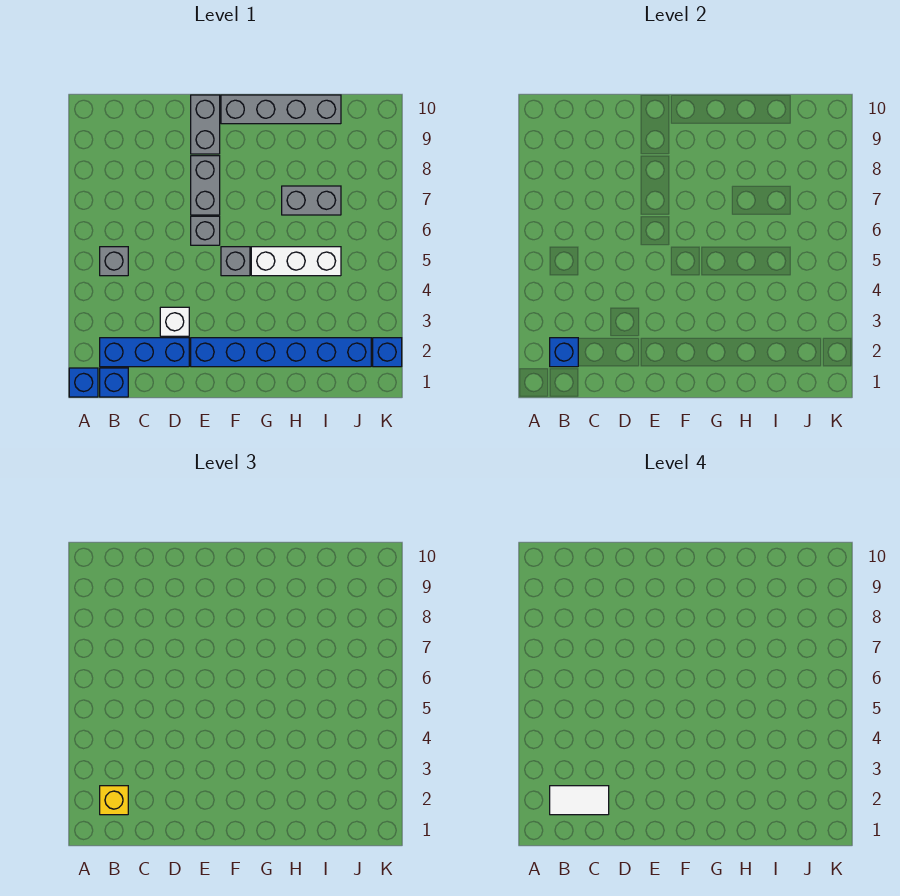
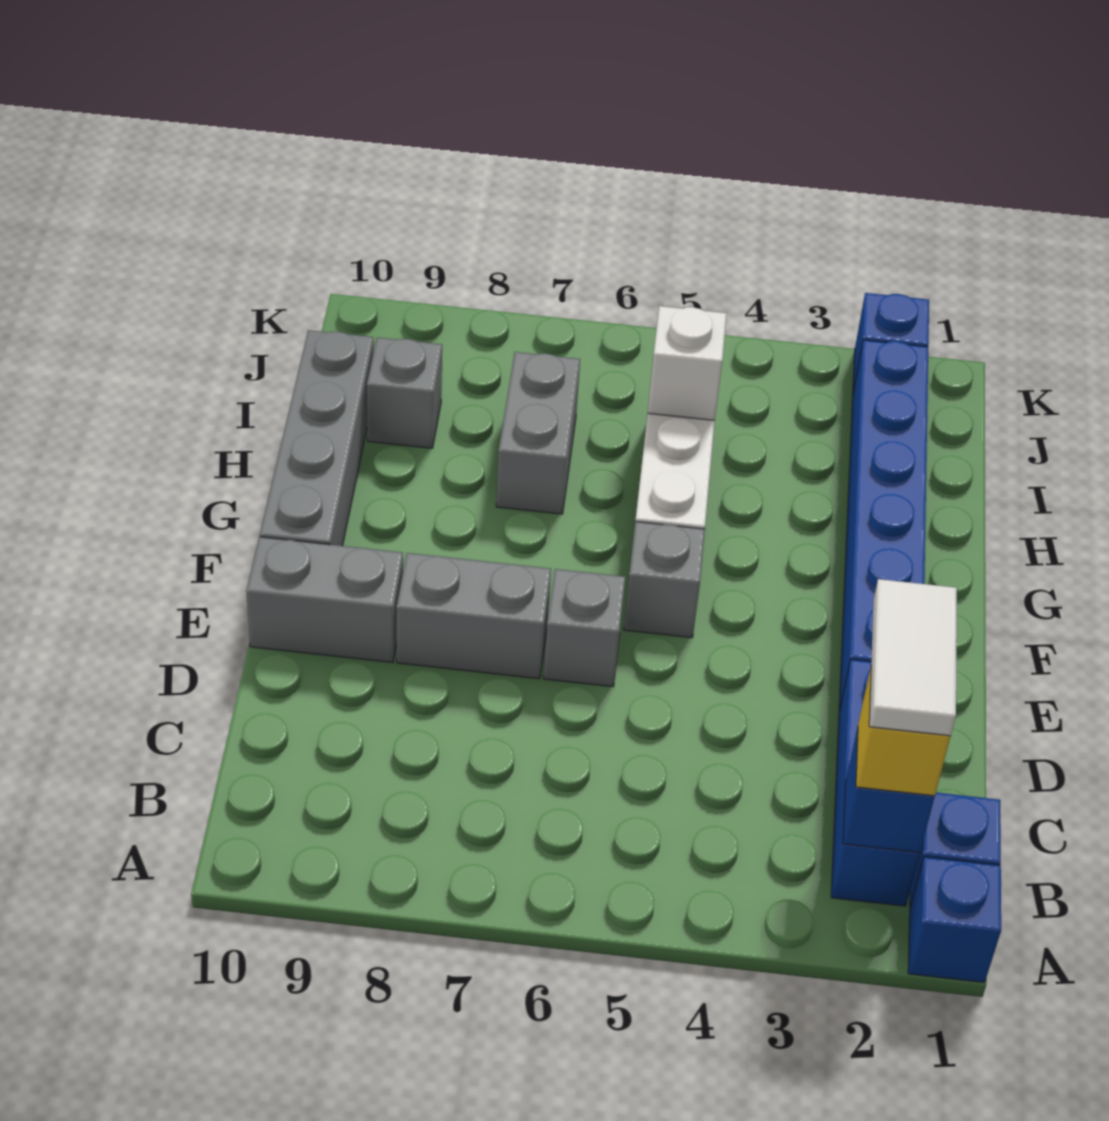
grey 1x1 brick [100,247,128,276] -> grey 1x1 brick moved to [367,337,442,448]
white 1x1 brick [160,307,189,336] -> white 1x1 brick moved to [648,306,727,420]

